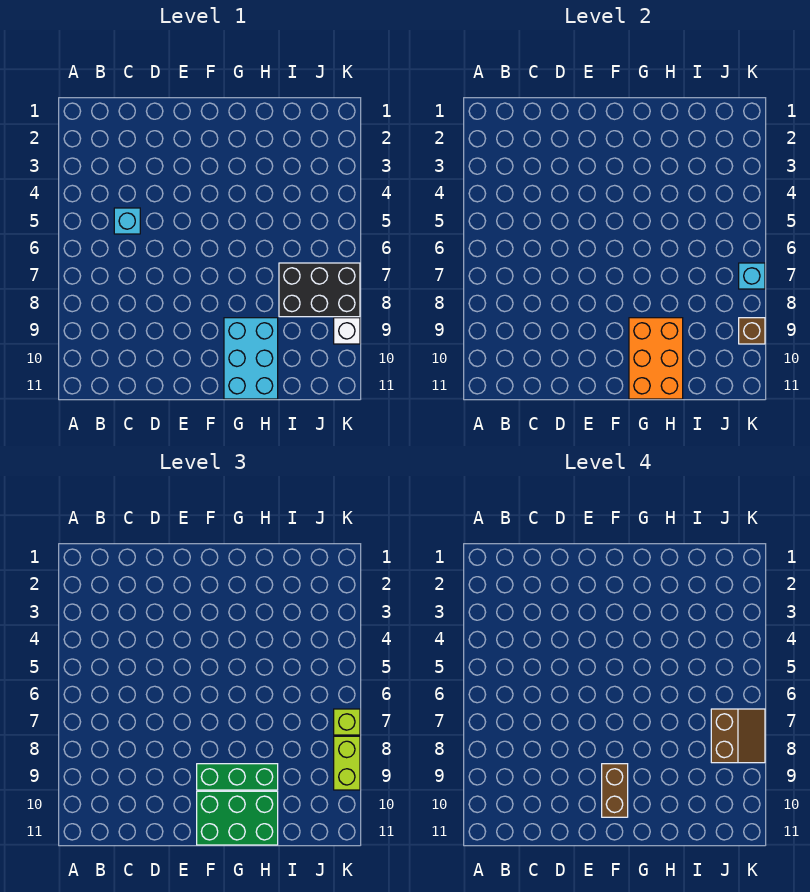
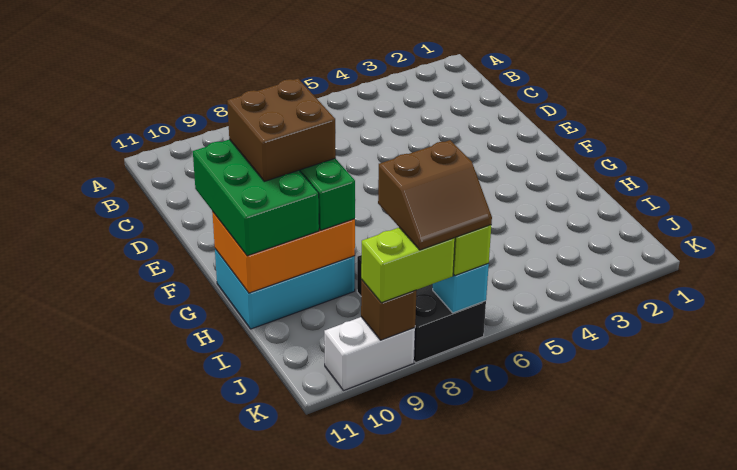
cyan 1x1 brick [114,208,140,234] -> none
brown 1x2 brick [602,764,628,817] -> brown 2x2 brick [227,79,336,181]
white 1x1 brick [334,318,360,344] -> white 1x2 brick [324,317,415,391]

